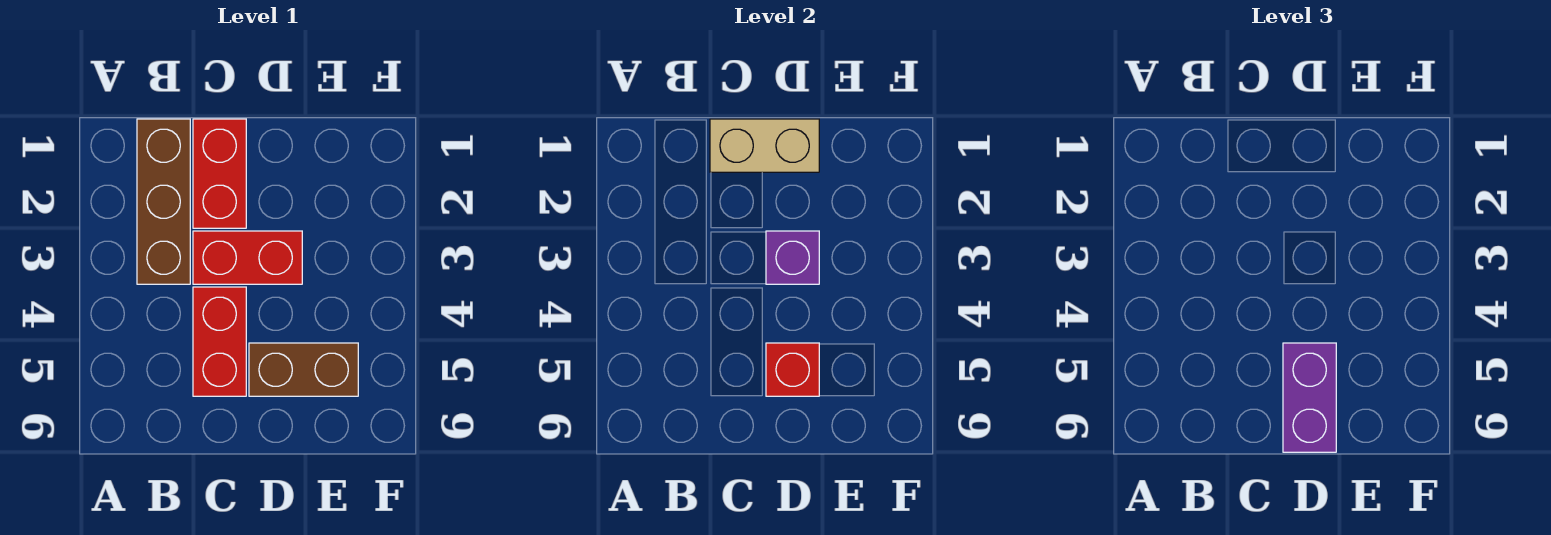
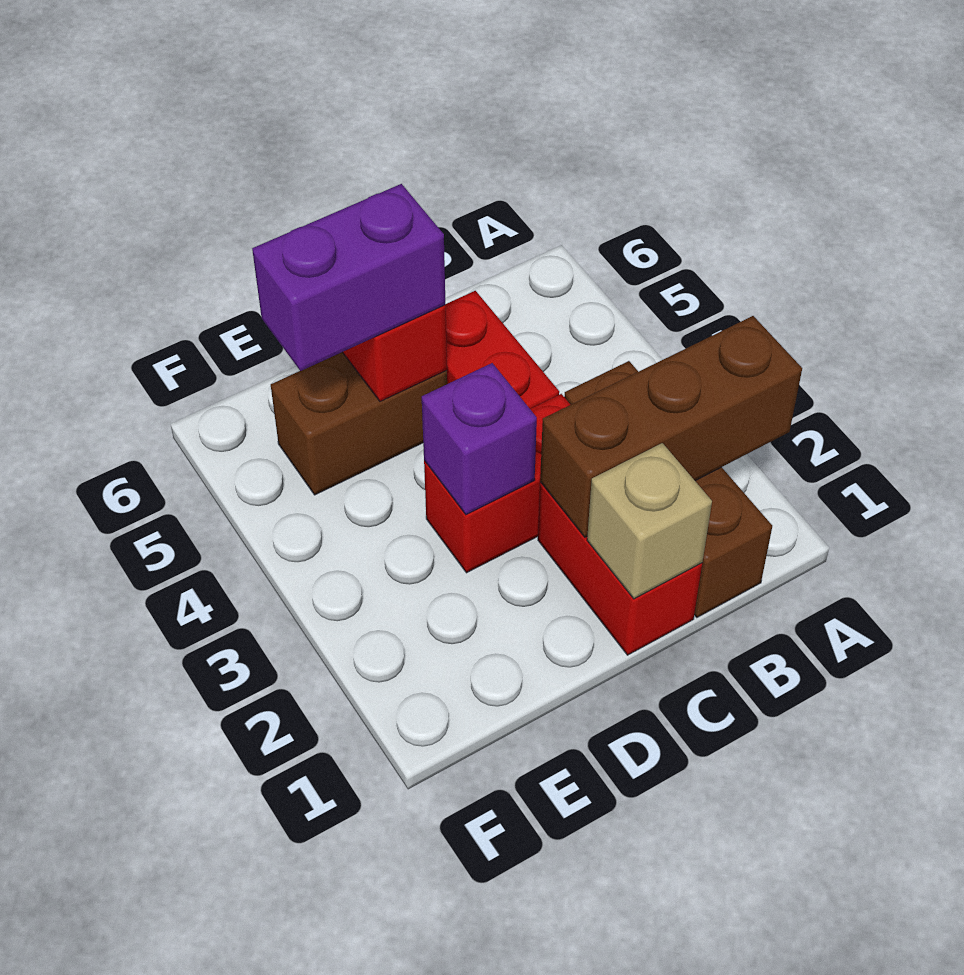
none -> brown 1x3 brick [540,316,802,537]
tan 1x2 brick [710,119,819,172] -> tan 1x1 brick [587,443,712,599]
purple 1x2 brick [1283,343,1336,452] -> purple 1x2 brick turned to [252,184,445,371]

